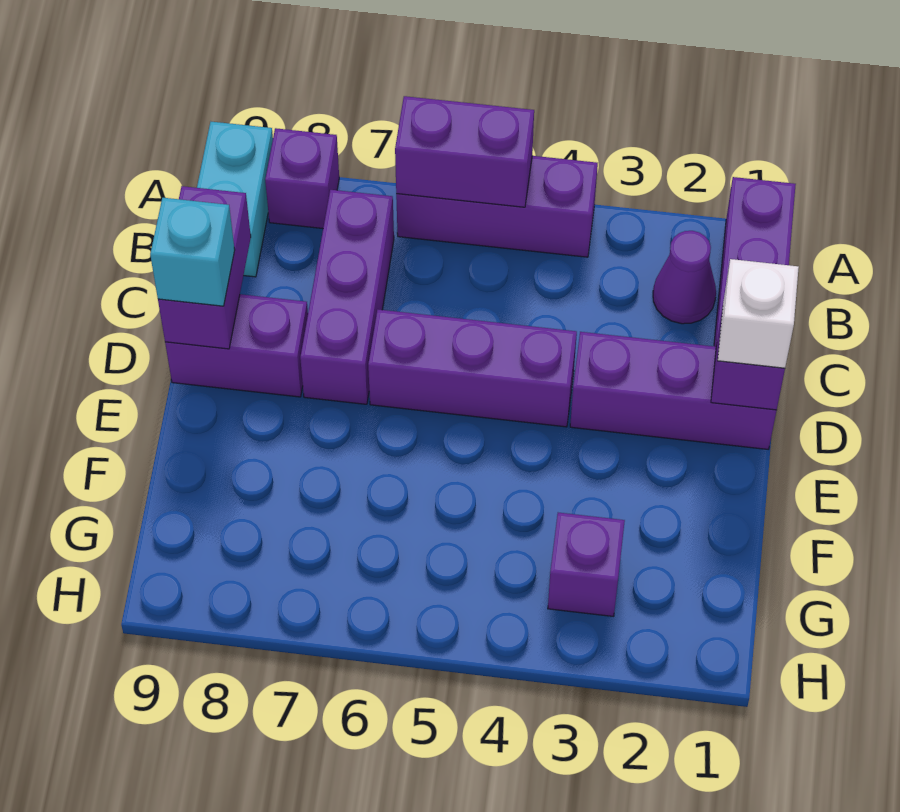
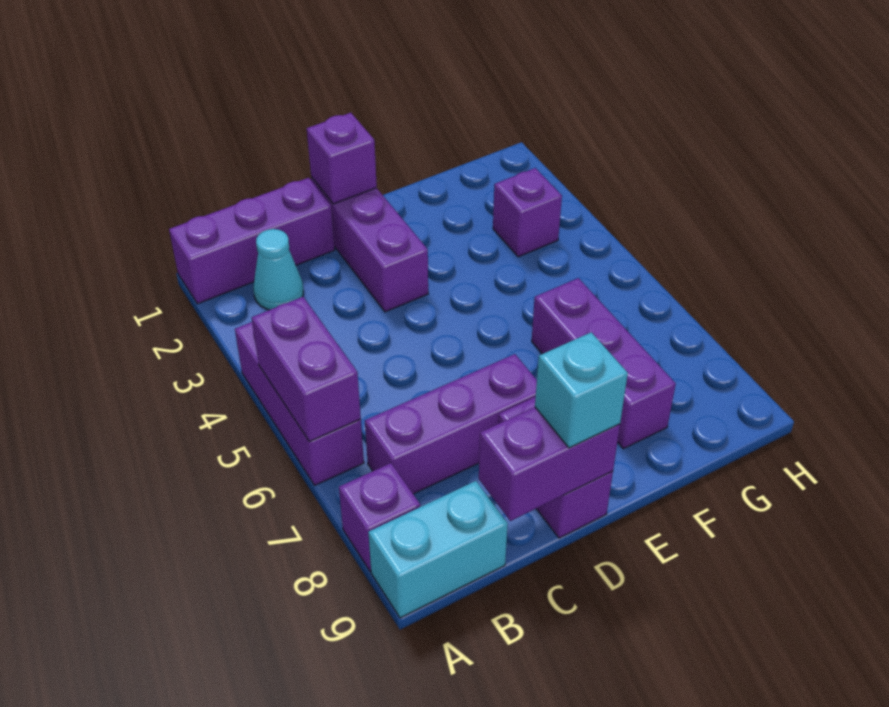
purple 1x1 cone [653,231,716,324] -> cyan 1x1 cone [253,229,303,310]
white 1x1 brick [718,259,799,368] -> none
purple 1x3 brick [368,310,577,427] -> purple 1x3 brick moved to [532,278,676,449]

